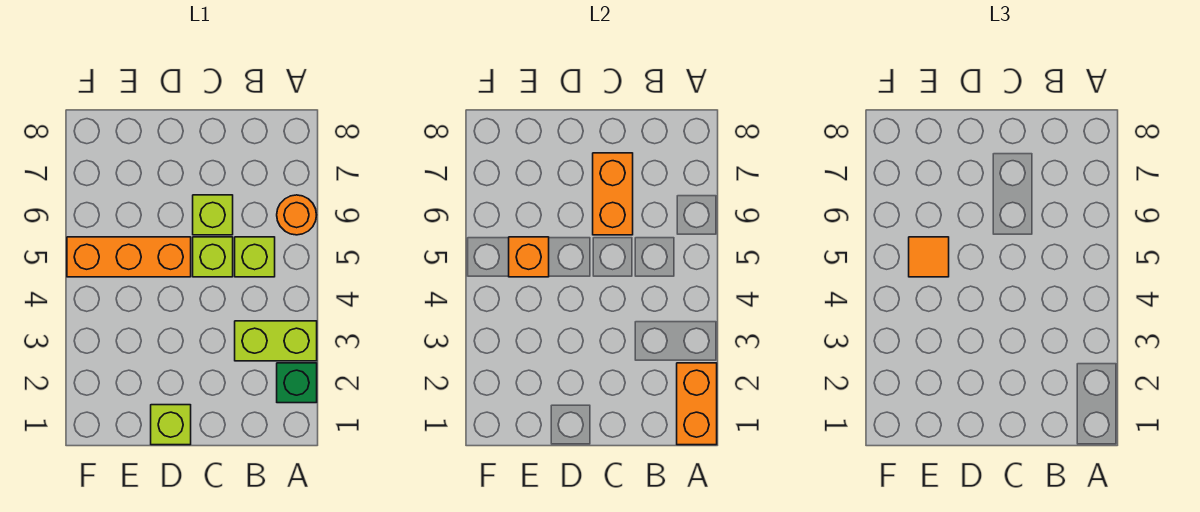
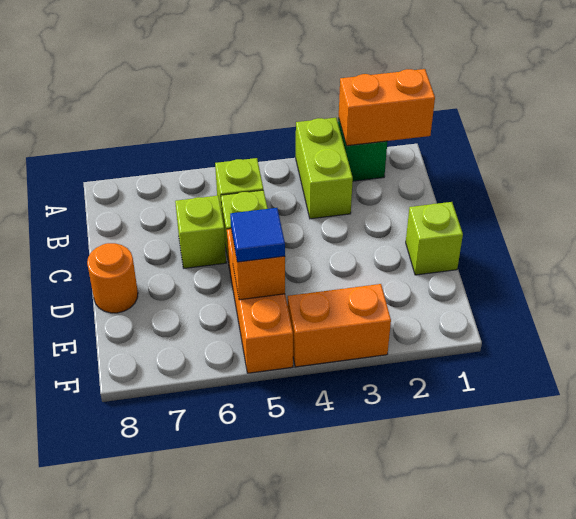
orange 1x1 round brick [277,195,316,235] -> orange 1x1 round brick moved to [87,243,138,313]
orange 1x2 brick [593,153,633,235] -> orange 1x2 brick moved to [288,284,391,367]
orange 1x1 tile [909,237,949,277] -> blue 1x1 tile [230,208,285,262]

